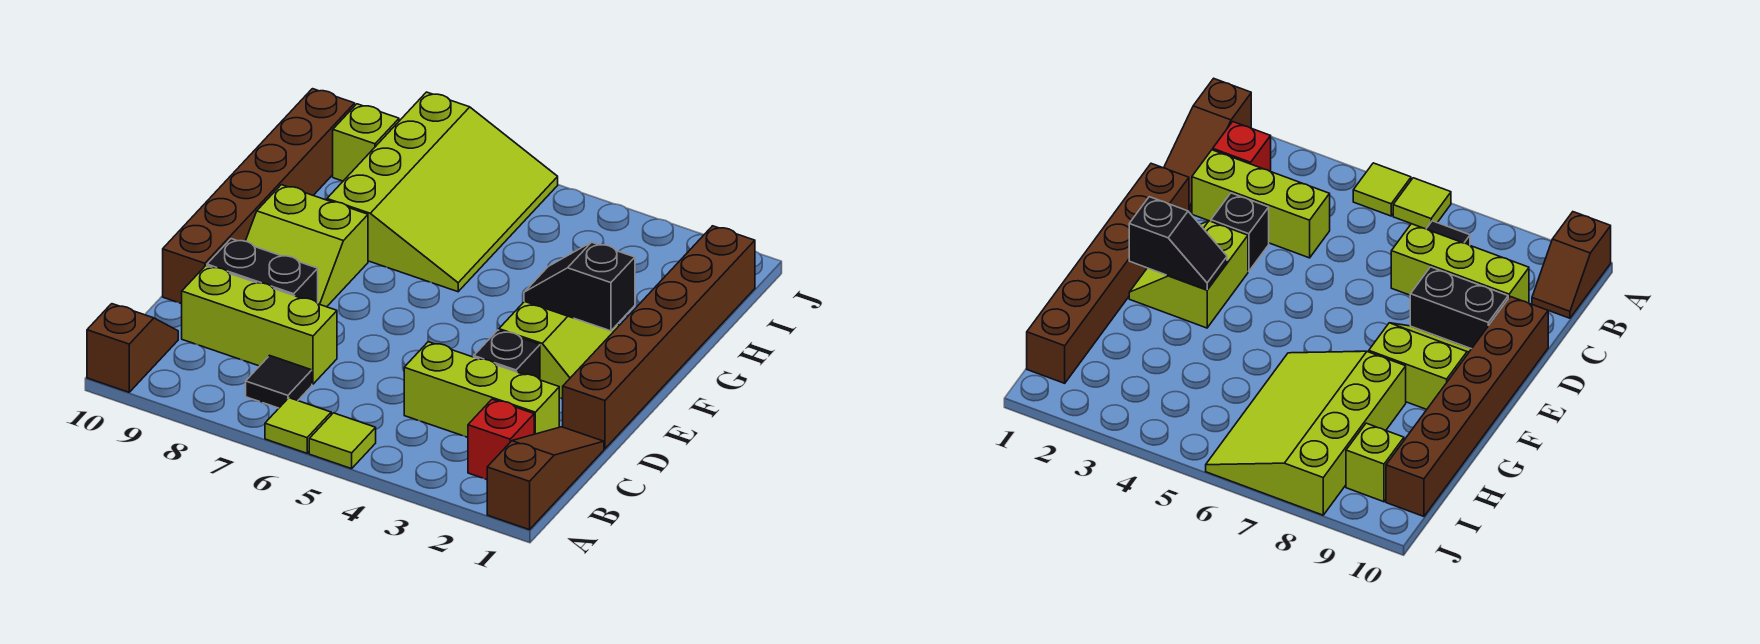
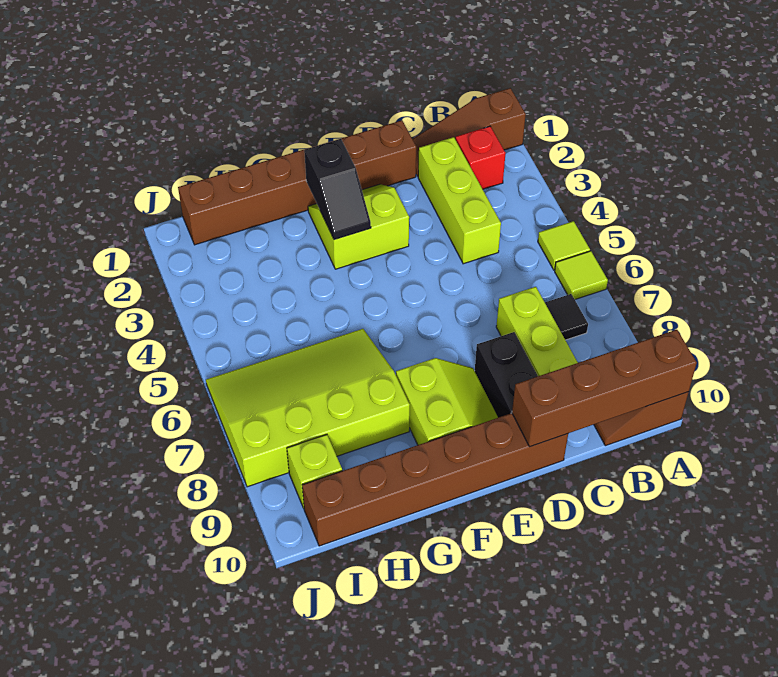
none -> brown 1x4 brick [512,330,697,447]
black 1x1 brick [474,330,540,379] -> none

